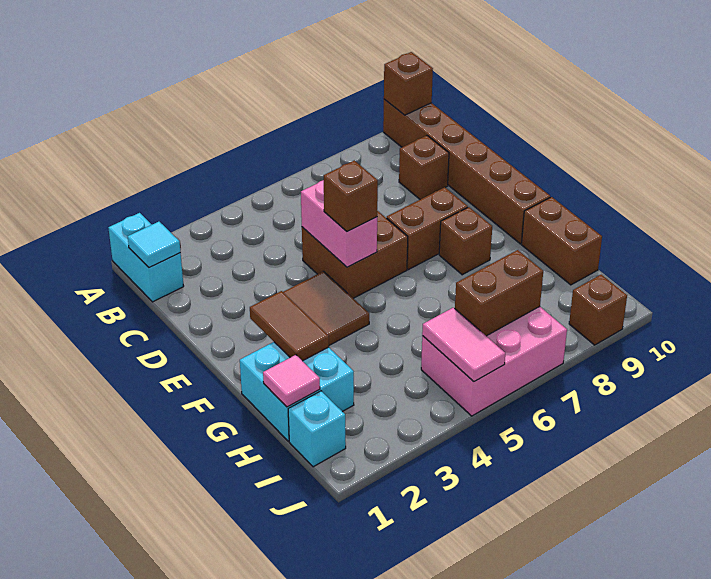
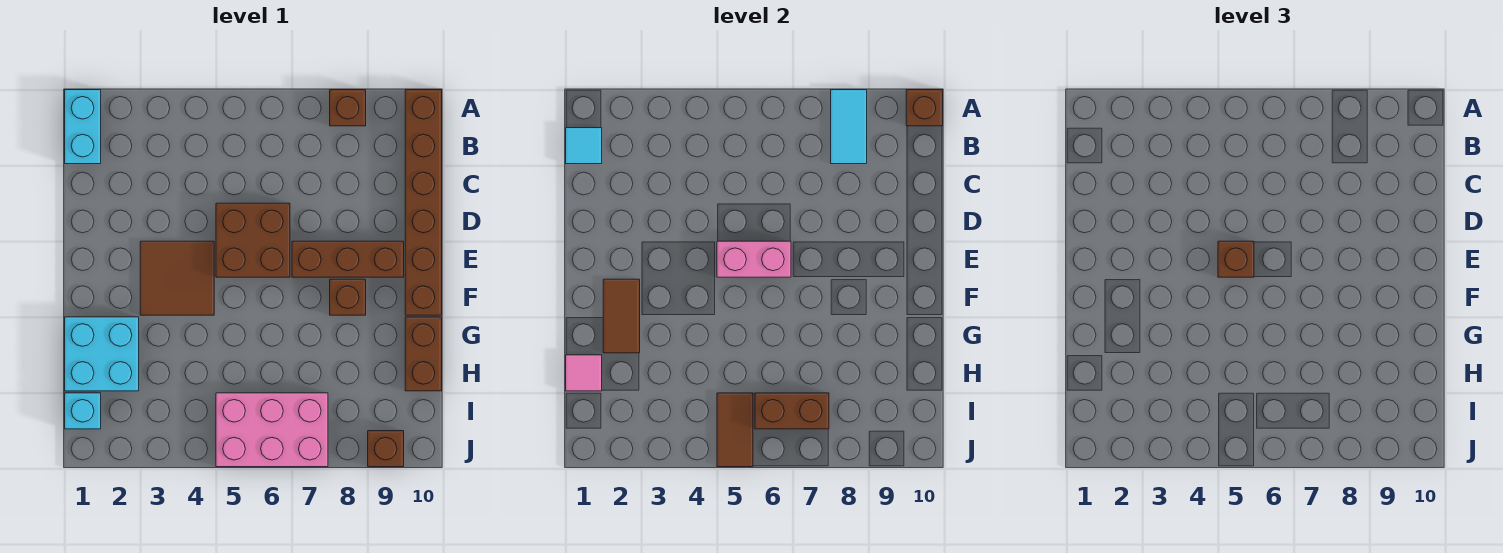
none -> cyan 1x2 tile [831,90,867,164]
brown 1x1 brick [399,136,449,199] -> brown 1x1 brick moved to [330,90,366,126]
pink 1x2 brick [301,180,377,267] -> pink 1x2 brick turned to [717,241,791,277]
brown 1x2 brick [387,187,468,270] -> brown 1x3 brick [292,241,404,277]
pink 1x2 tile [422,308,505,382] -> brown 1x2 tile [717,393,753,467]

